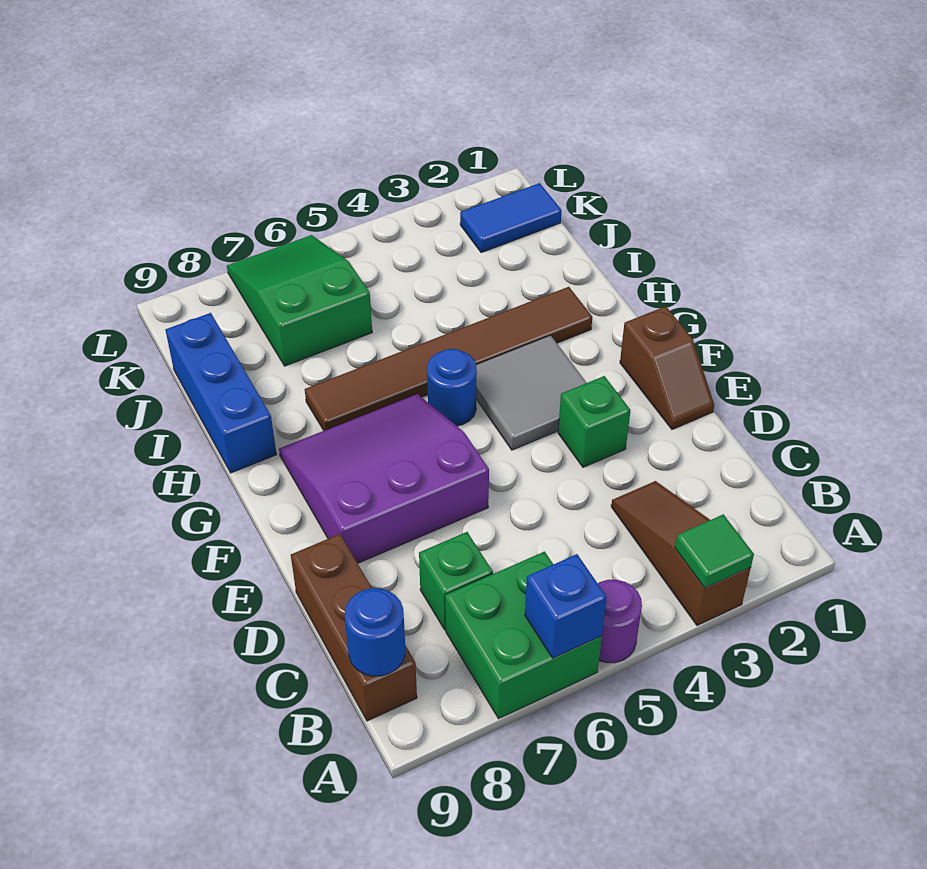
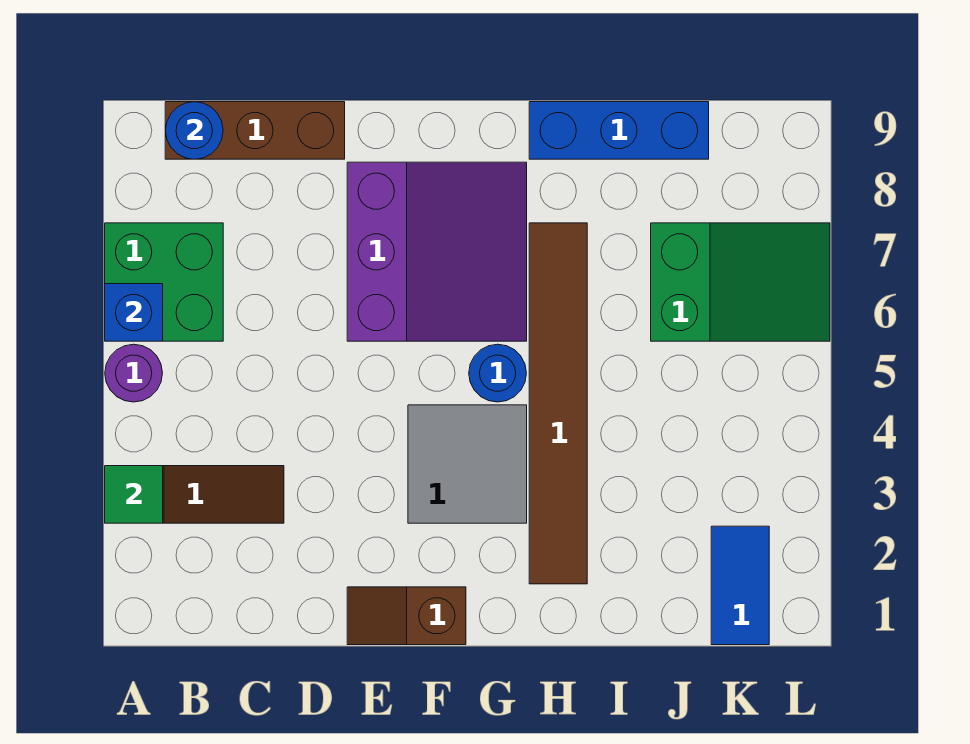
green 1x1 brick [419,532,493,630] -> none
green 1x1 brick [558,376,631,467] -> none

